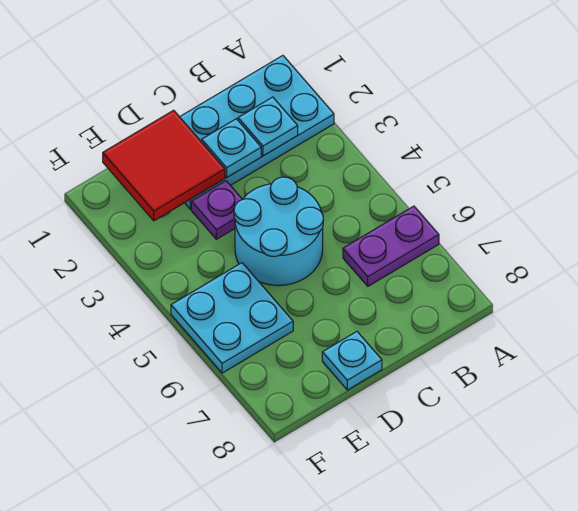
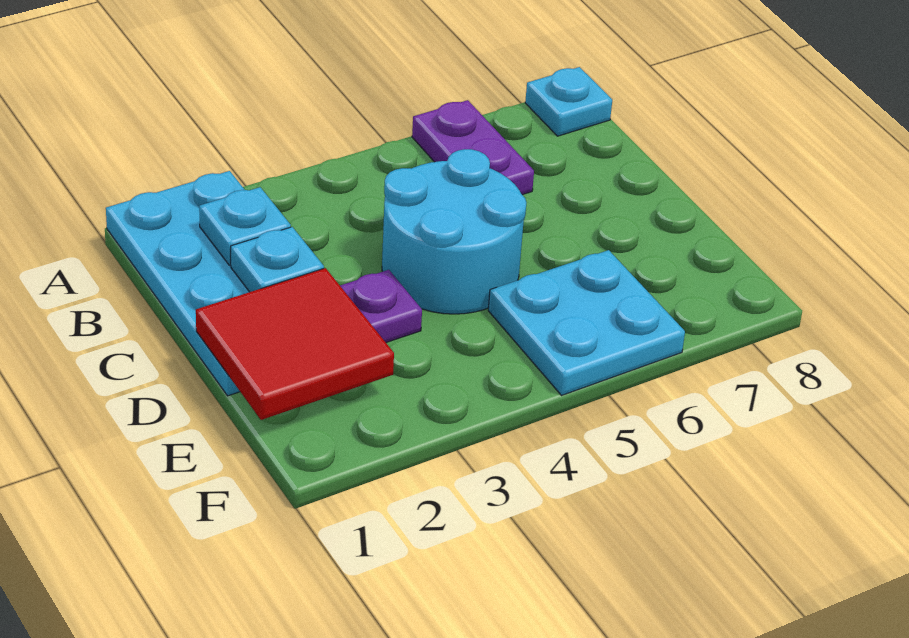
cyan 1x1 plate [322,332,382,390] -> cyan 1x1 plate moved to [525,67,612,136]

